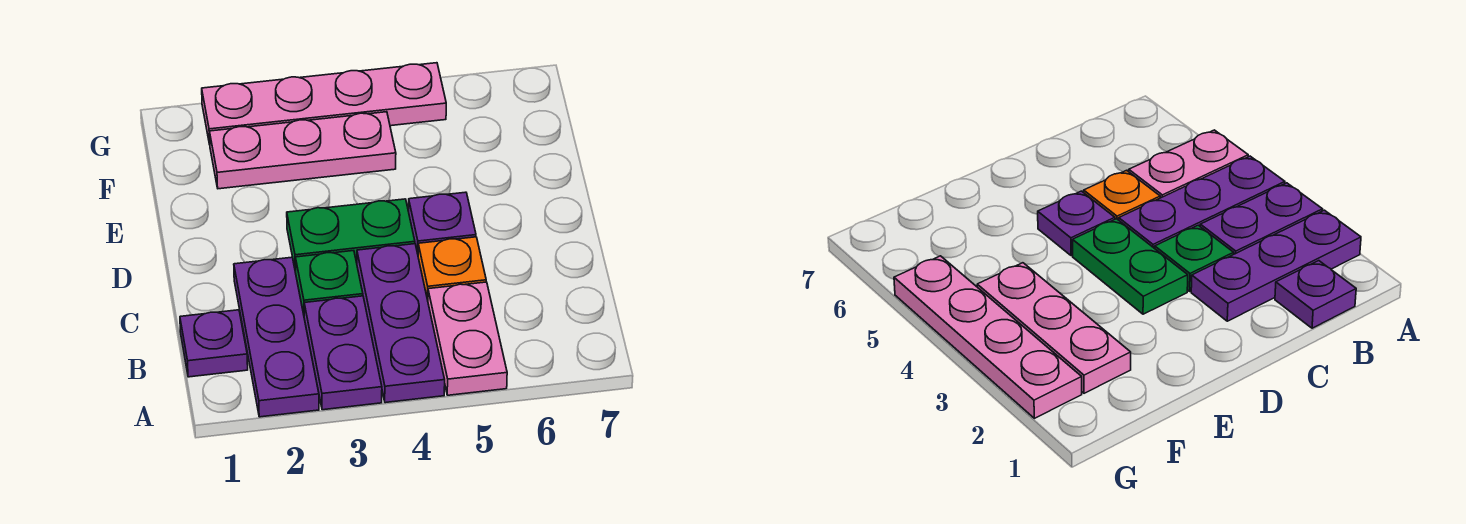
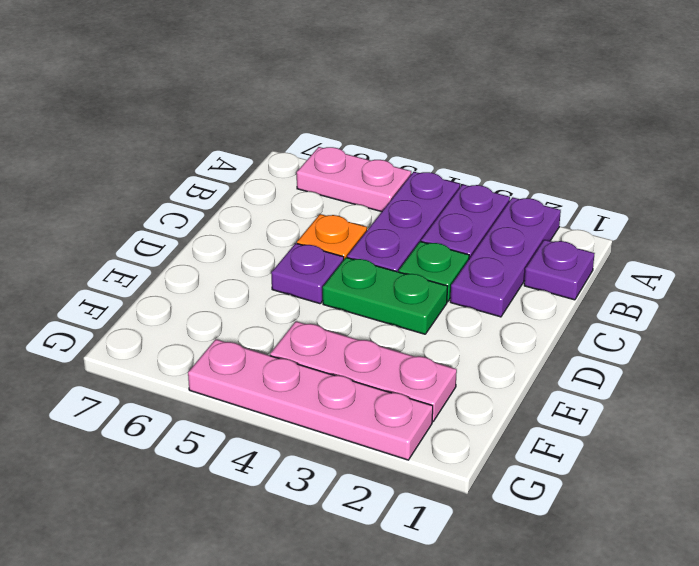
pink 1x2 plate [428,282,507,395] -> pink 1x2 plate turned to [297,147,411,212]

